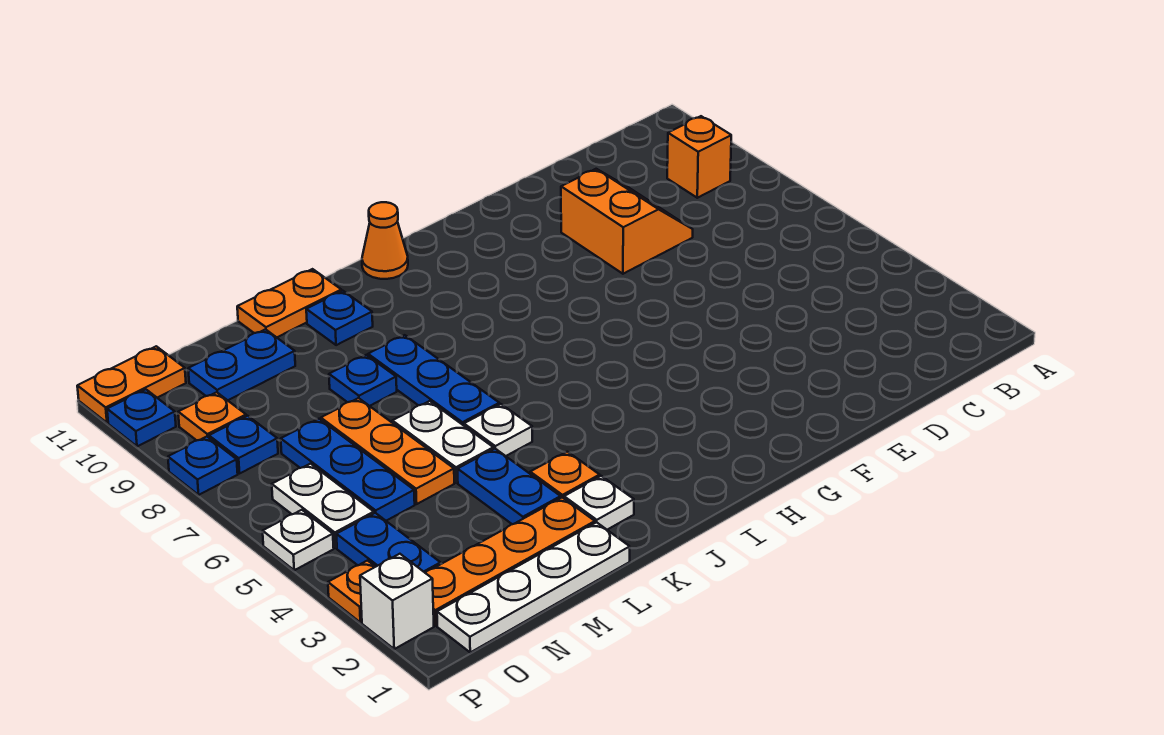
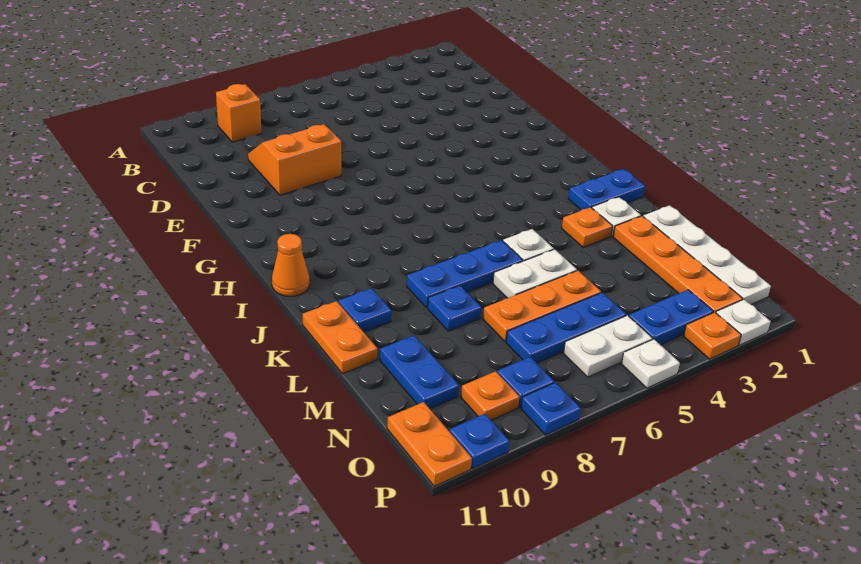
blue 1x2 plate [458,449,561,524] -> blue 1x2 plate moved to [568,169,645,210]
white 1x1 brick [360,554,434,649] -> white 1x1 plate [716,300,771,345]

